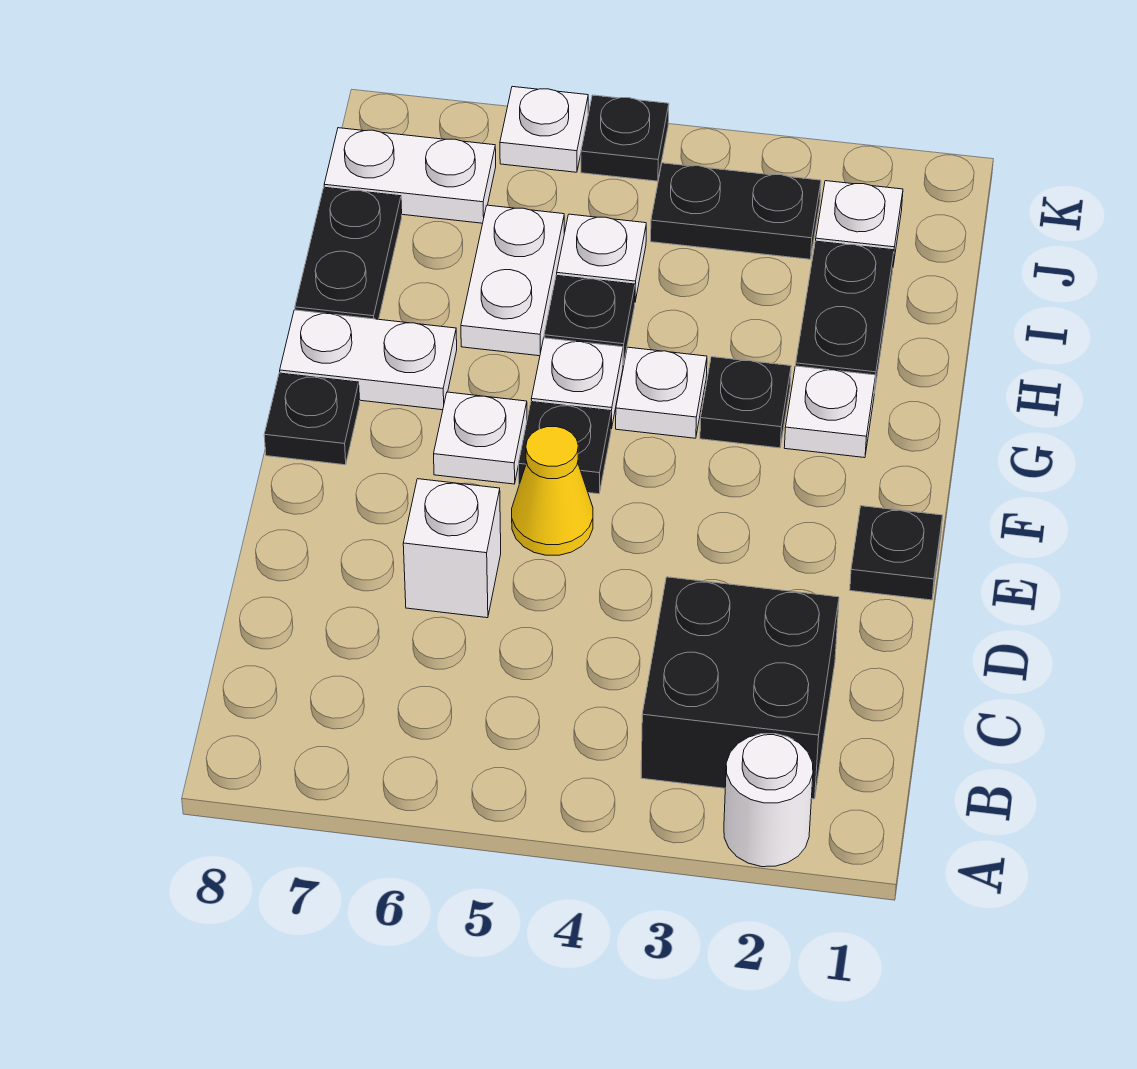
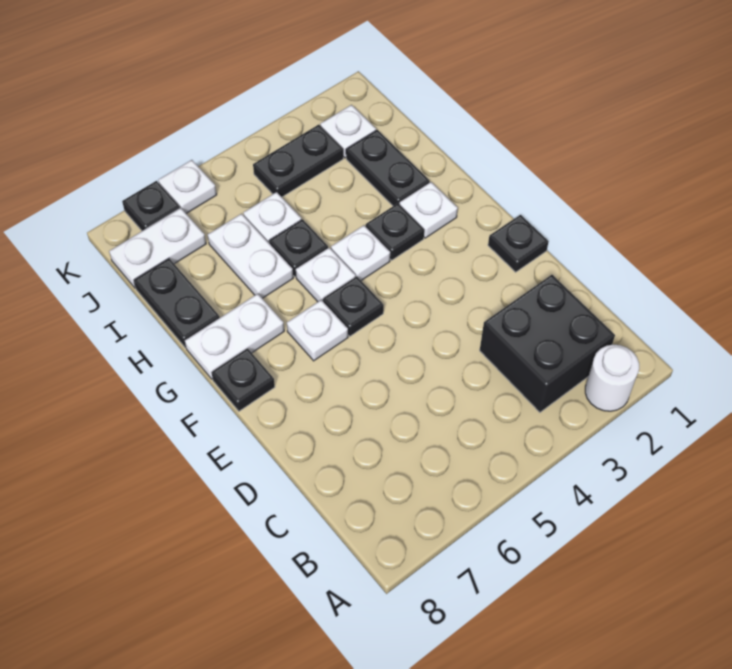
white 1x1 brick [403,479,501,618] -> none
yellow 1x1 cone [512,427,593,555] -> none
black 1x1 plate [581,95,669,181] -> black 1x1 plate moved to [122,181,180,231]

